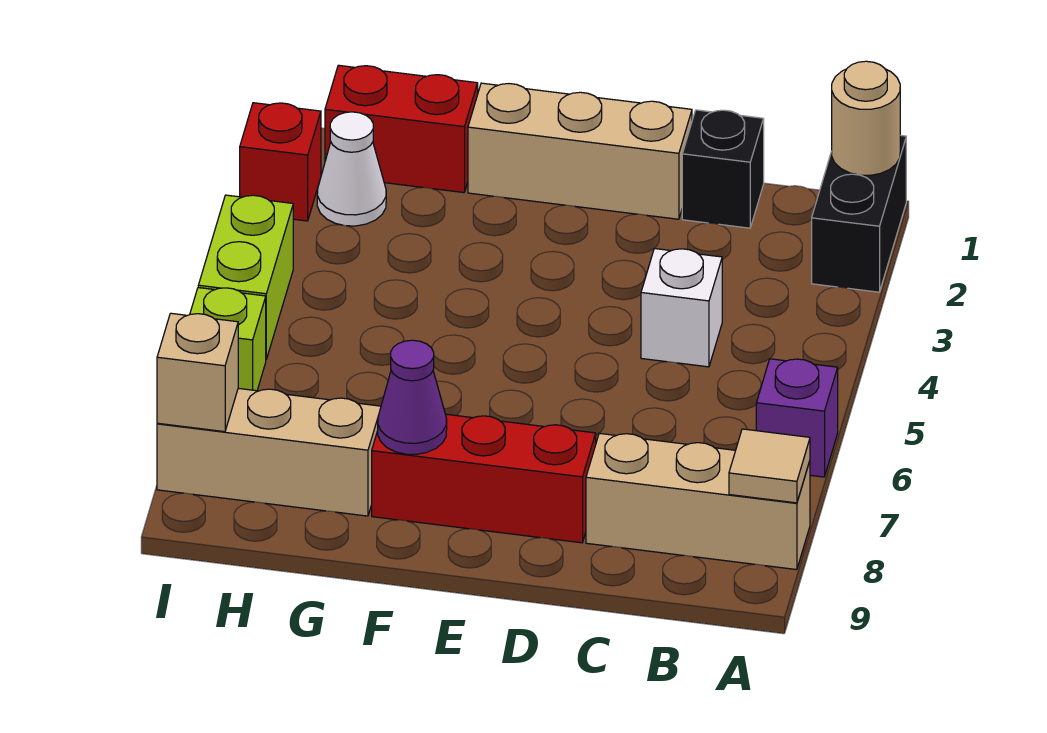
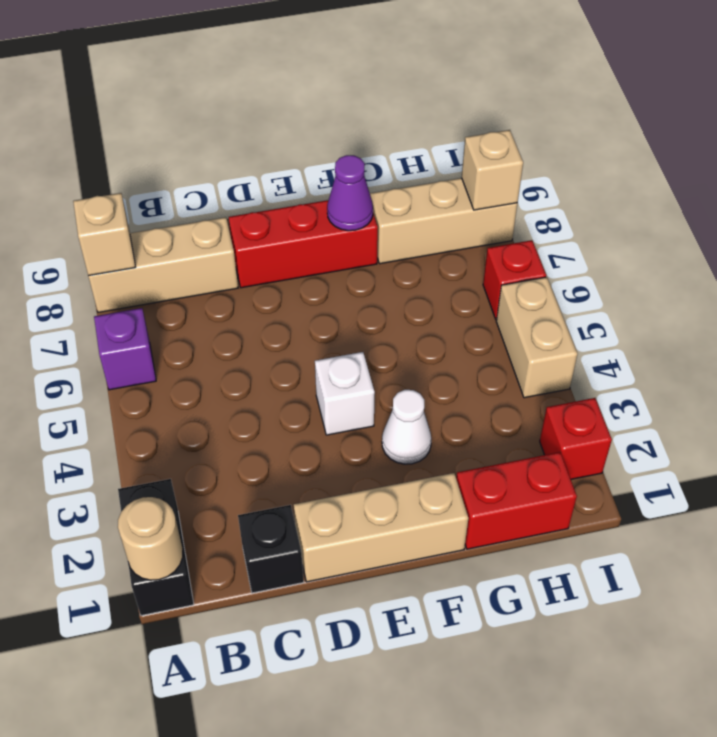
tan 1x1 tile [729,429,810,503] -> tan 1x1 brick [73,193,135,276]
white 1x1 brick [641,249,722,367] -> white 1x1 brick moved to [315,352,375,435]
white 1x1 cone [317,112,386,226] -> white 1x1 cone moved to [382,390,431,464]
lime 1x2 brick [198,195,293,359] -> tan 1x2 brick [496,277,578,398]
lime 1x1 brick [190,288,266,391] -> red 1x1 brick [483,240,546,320]

